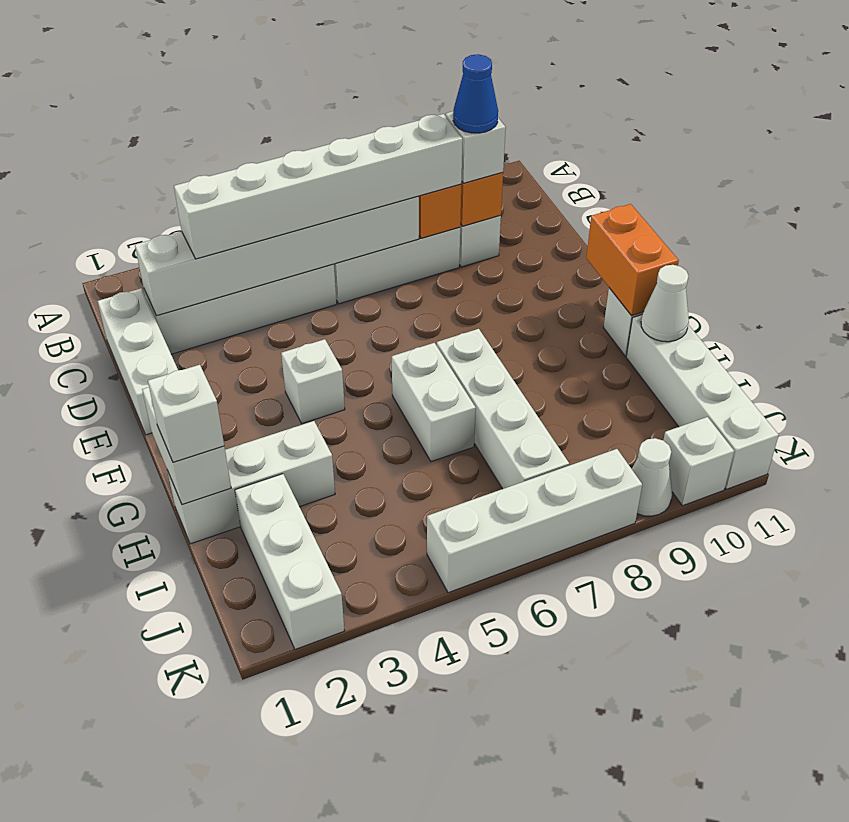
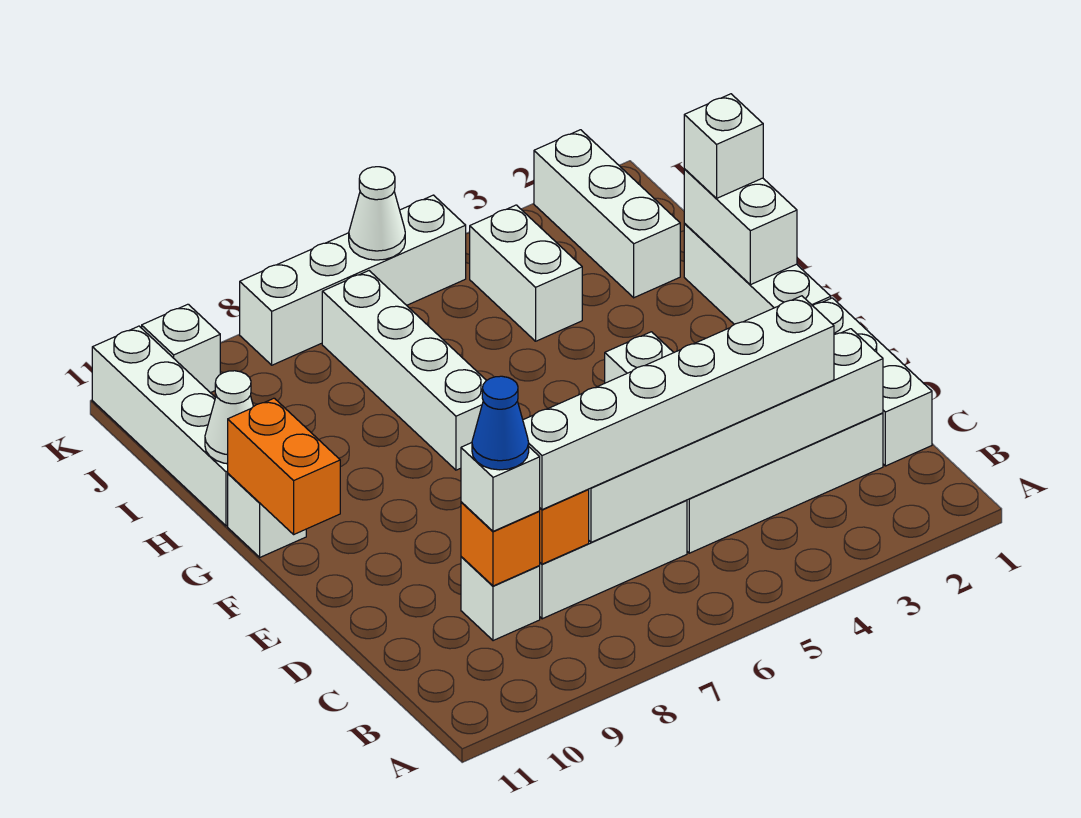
white 1x2 brick [392,343,476,462] -> white 1x2 brick moved to [470,205,582,341]
white 1x3 brick [167,421,335,544] -> white 1x3 brick turned to [684,224,831,324]
white 1x1 cone [632,438,672,516] -> white 1x1 cone moved to [349,167,405,260]

